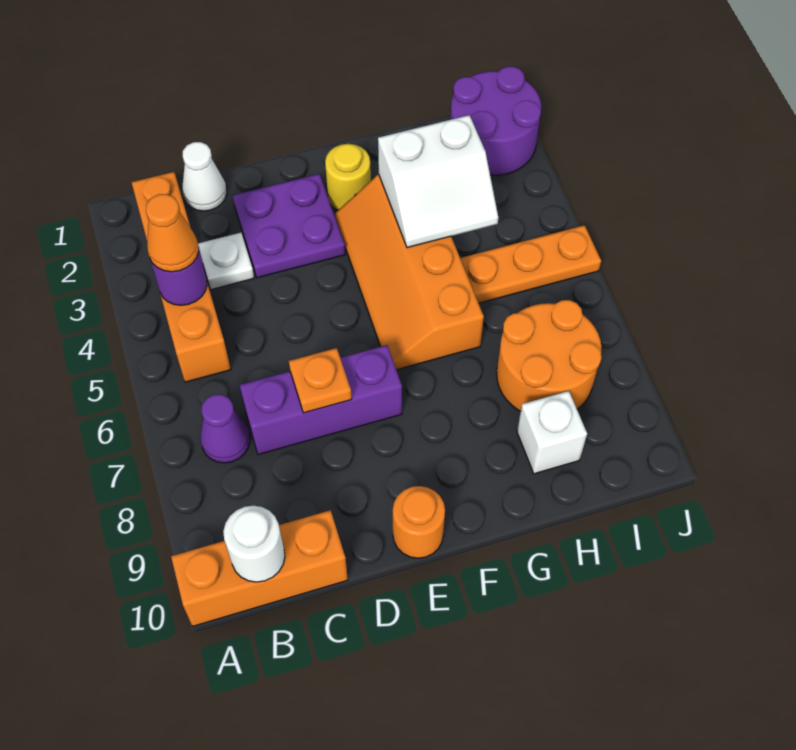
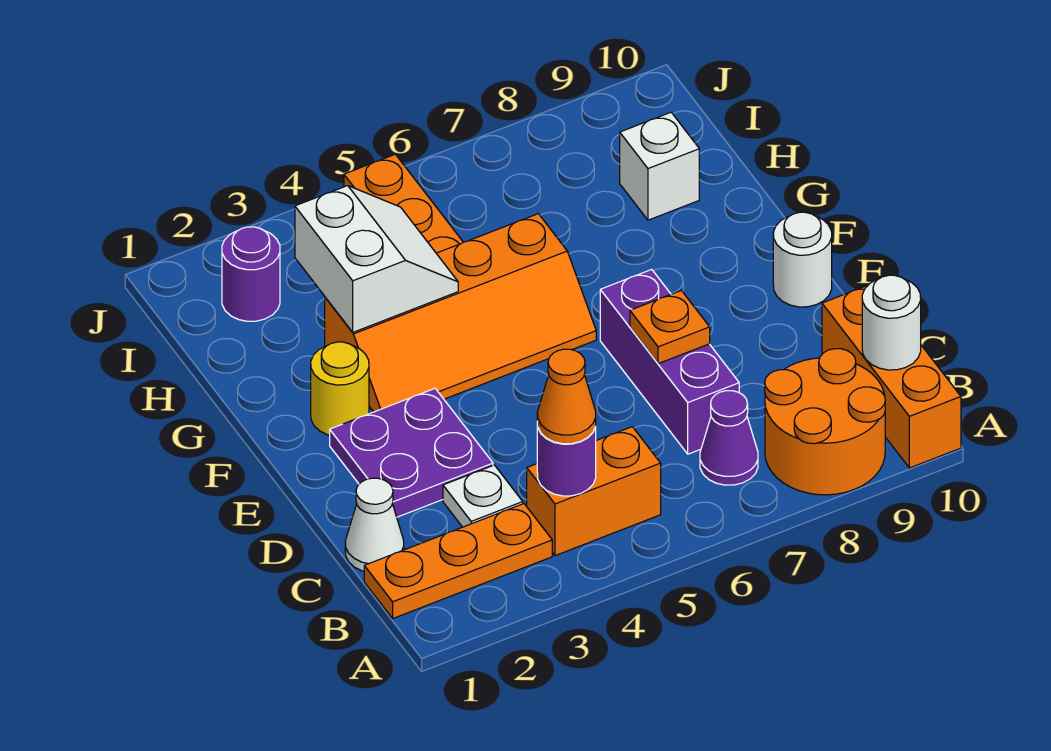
orange 1x1 round brick [393,486,445,558] -> white 1x1 round brick [773,212,832,307]
orange 2x2 round brick [497,300,602,411] -> orange 2x2 round brick moved to [765,349,885,495]
purple 2x2 round brick [450,66,541,175] -> purple 1x1 round brick [222,227,280,321]

